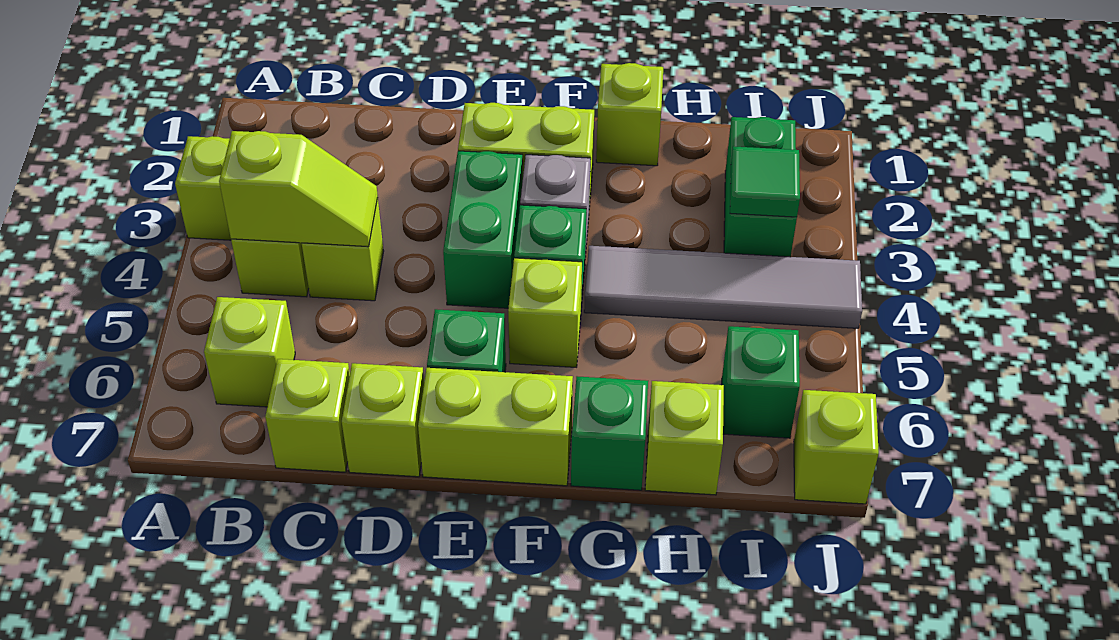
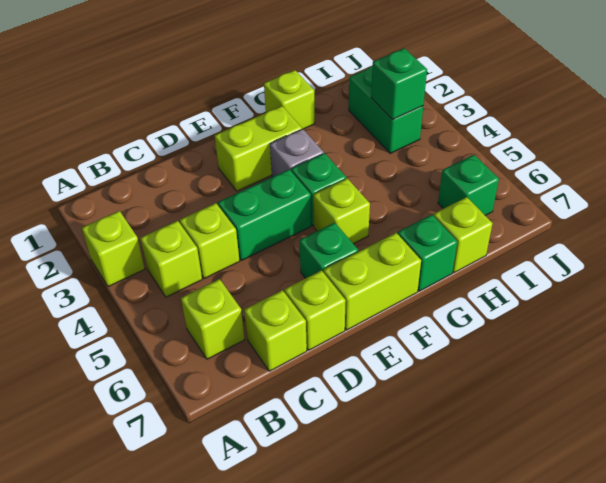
lime 1x2 slope [219,131,378,247] -> none
green 1x2 brick [443,151,523,308] -> green 1x2 brick turned to [218,169,311,260]
grey 1x4 tile [584,246,862,328] -> none
green 1x1 tile [730,146,800,217] -> green 1x1 brick [371,48,427,120]
lime 1x1 brick [794,390,879,504] -> none

